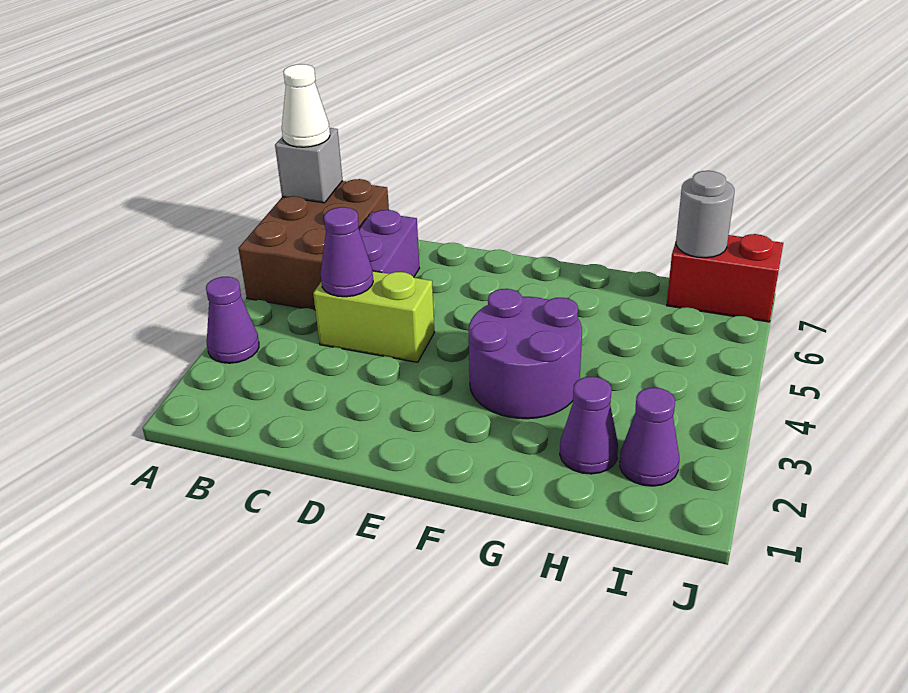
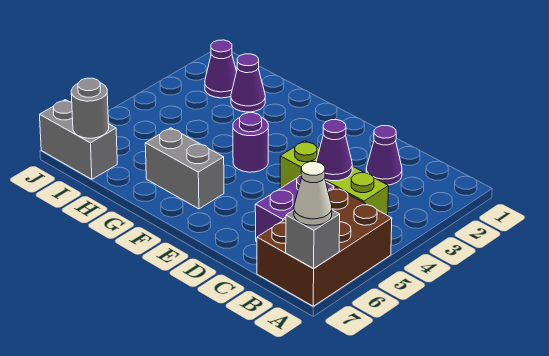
purple 1x1 cone [206,277,259,363] -> purple 1x1 cone moved to [366,126,402,185]
lime 1x2 brick [313,271,434,362] -> lime 1x3 brick [280,141,389,215]
purple 2x2 round brick [468,289,582,419] -> purple 1x1 round brick [233,113,268,172]
none -> grey 1x2 brick [145,128,224,209]
red 1x2 brick [667,234,783,322] -> grey 1x2 brick [40,100,117,179]

